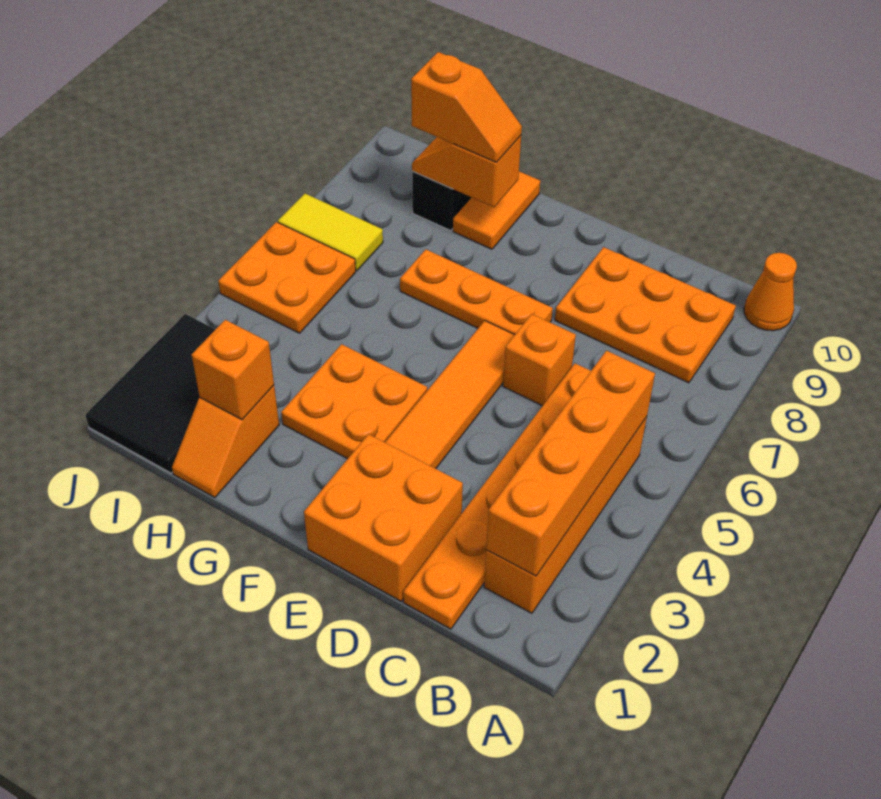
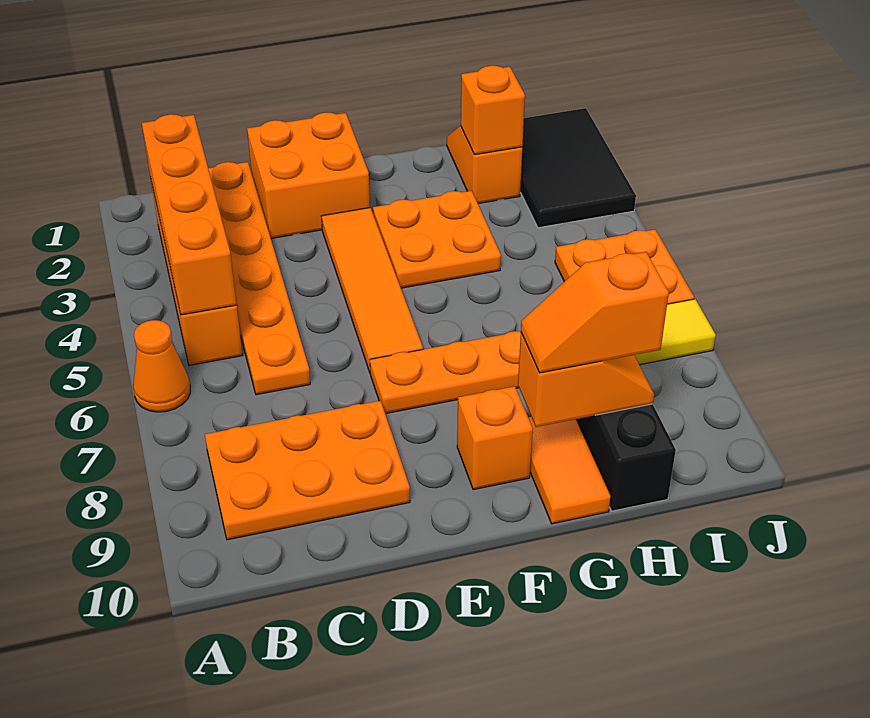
orange 1x1 cone [744,253,797,331] -> orange 1x1 cone moved to [133,320,190,412]
orange 1x1 brick [503,314,576,406] -> orange 1x1 brick moved to [457,386,533,490]

